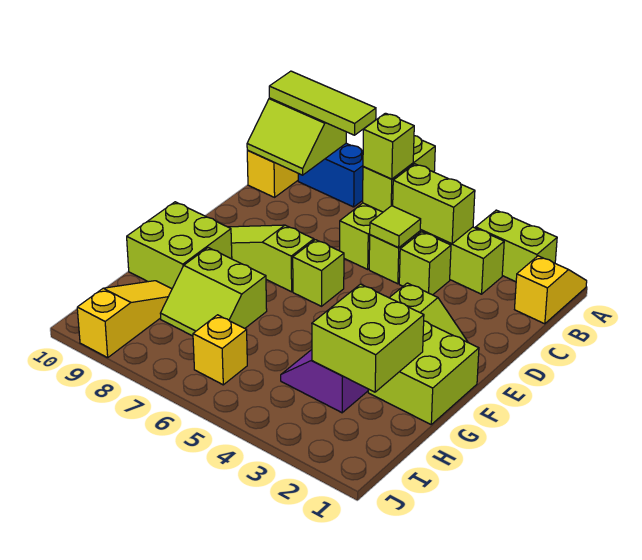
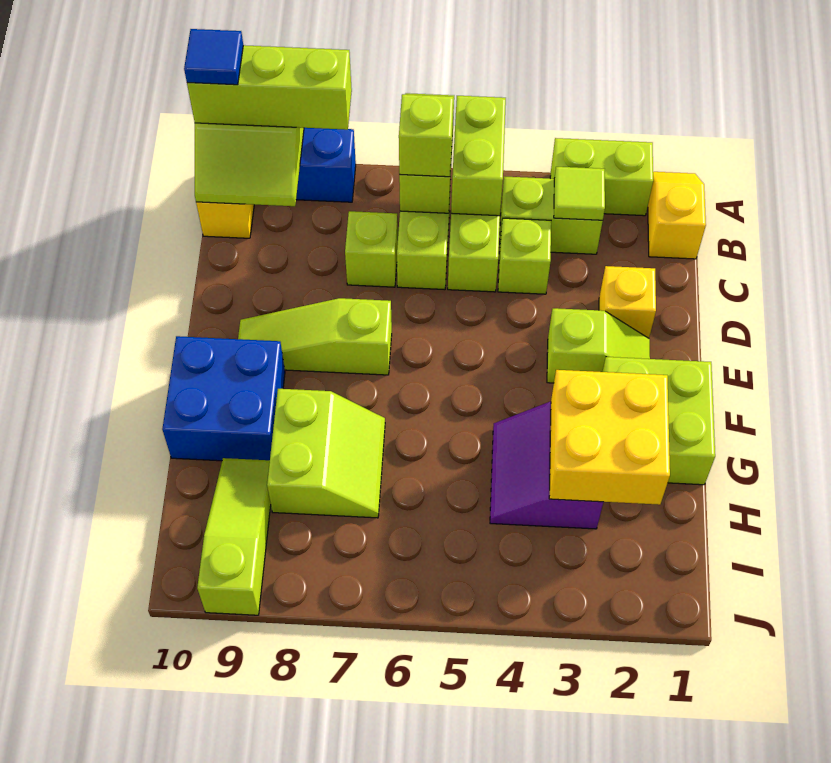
lime 1x3 tile [269,71,376,135] -> lime 1x3 brick [187,45,352,130]
none -> blue 1x1 tile [184,29,243,85]
lime 1x2 brick [393,164,475,244] -> lime 1x2 brick turned to [451,96,506,216]
lime 1x1 tile [370,206,421,248] -> lime 1x1 tile moved to [554,167,605,220]
lime 1x1 brick [293,240,344,306] -> lime 1x1 brick moved to [345,211,398,287]
lime 2x2 brick [127,202,232,289] -> blue 2x2 brick [162,336,285,461]
lime 2x2 brick [312,284,424,392] -> yellow 2x2 brick [549,370,670,505]
lime 2x2 slope [160,248,267,336] -> lime 2x2 slope turned to [267,389,385,518]
yellow 1x3 slope [77,281,172,358] -> lime 1x3 slope [197,458,271,615]
yellow 1x1 brick [193,315,247,385] -> yellow 1x1 brick moved to [599,266,656,338]

